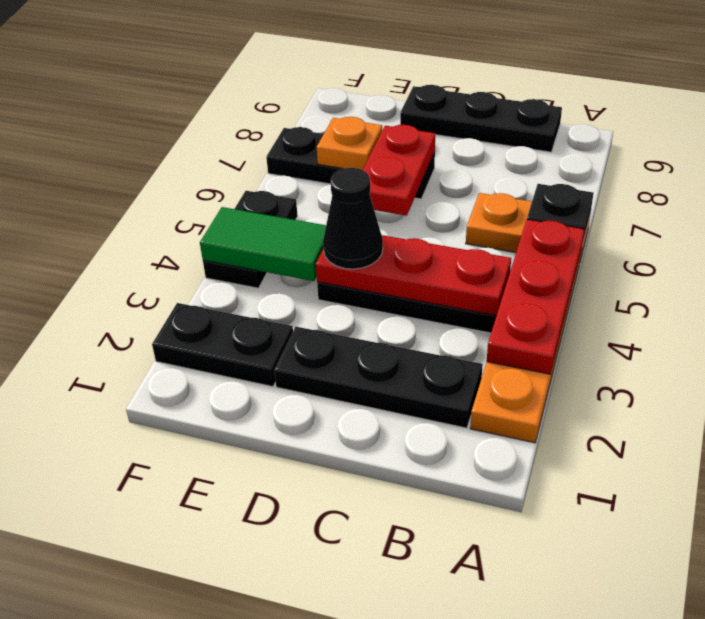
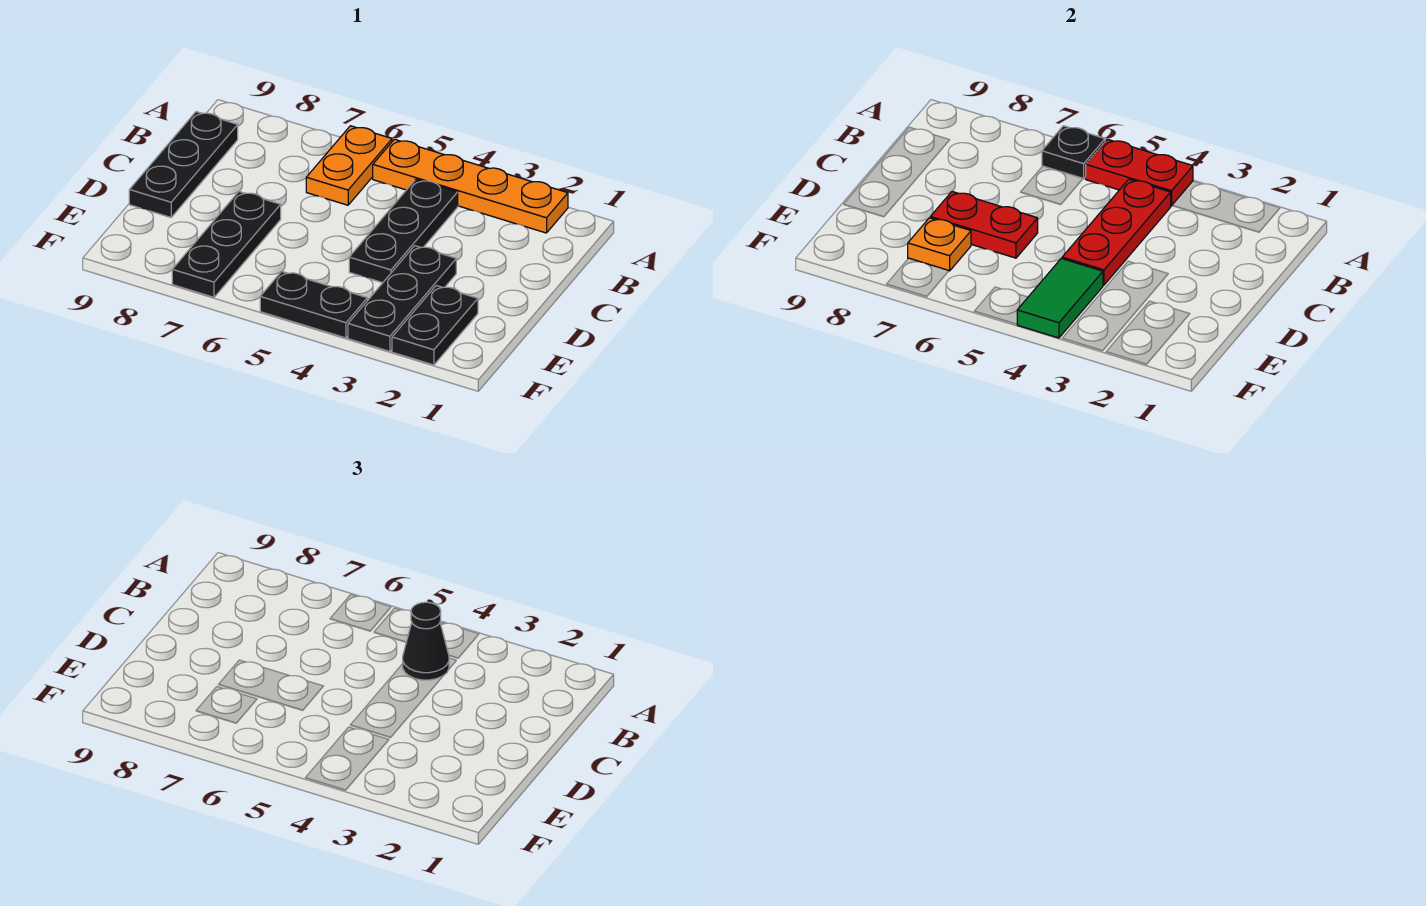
red 1x3 plate [487,220,584,374] -> red 1x2 plate [1086,139,1193,206]
black 1x3 plate [274,327,483,428] -> black 1x3 plate moved to [348,246,456,352]
black 1x1 cone [323,168,383,269] -> black 1x1 cone moved to [403,602,449,680]

